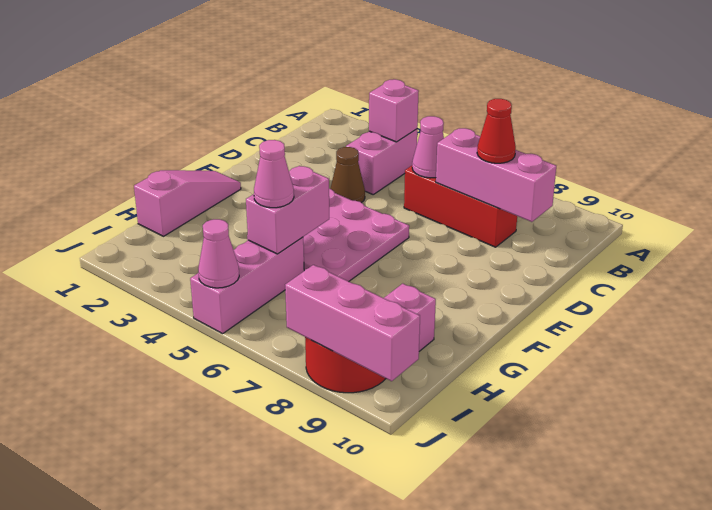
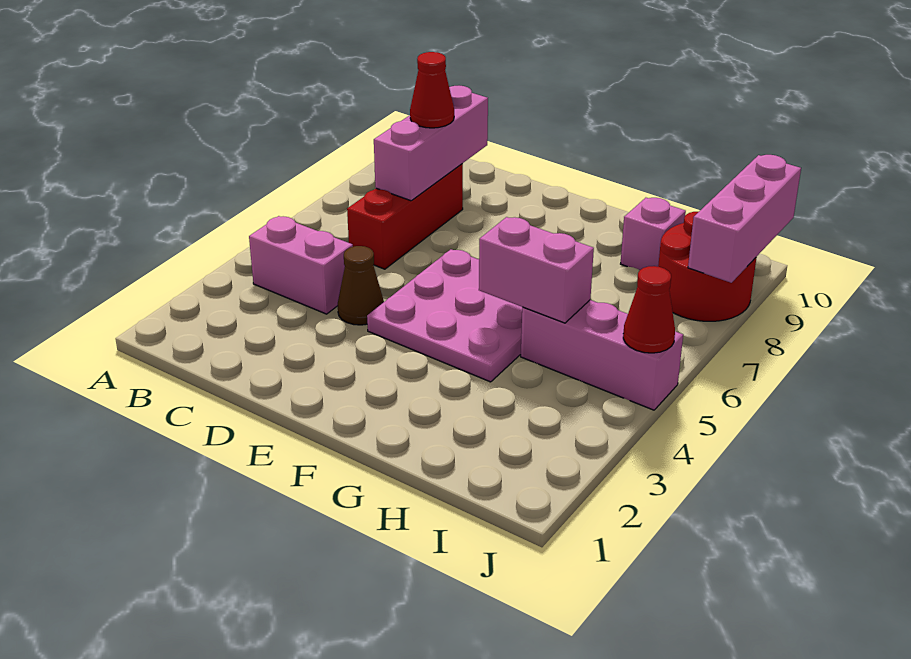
pink 1x1 brick [369,79,419,142] -> none
pink 1x1 cone [412,116,444,178] -> none
pink 1x3 slope [134,170,241,236] -> none
pink 1x1 cone [254,140,294,208] -> none
pink 1x1 cone [198,219,239,288] -> red 1x1 cone [623,266,675,353]

